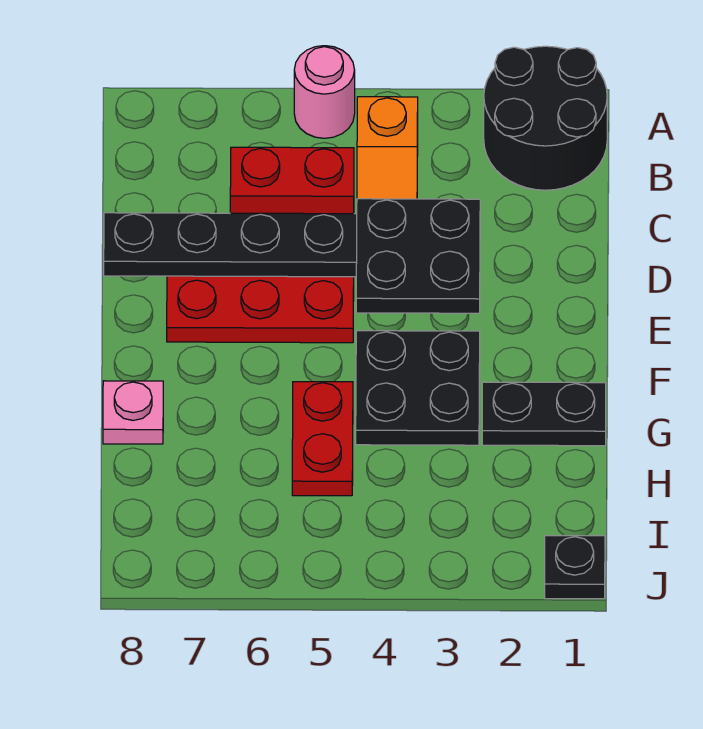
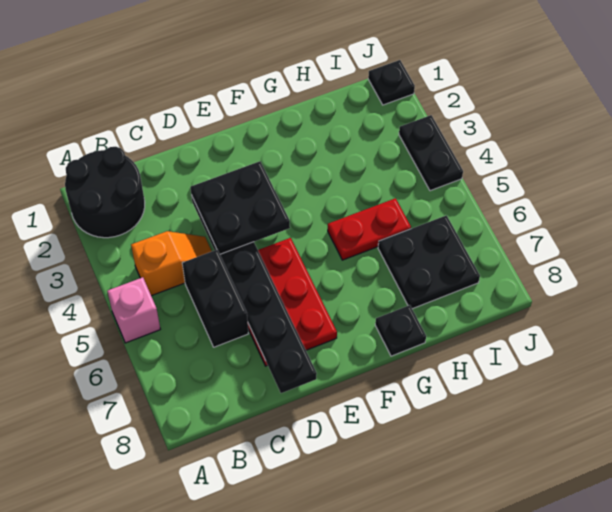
pink 1x1 round brick [294,46,355,138] -> pink 1x1 brick [107,277,160,343]
red 1x2 brick [230,147,354,214] -> black 1x2 brick [182,250,248,347]
black 2x2 plate [356,331,480,445] -> black 2x2 plate moved to [378,215,480,309]
black 1x2 plate [482,382,606,446] -> black 1x2 plate moved to [399,115,463,191]
pink 1x1 plate [103,381,163,444] -> black 1x1 plate [375,305,426,356]

